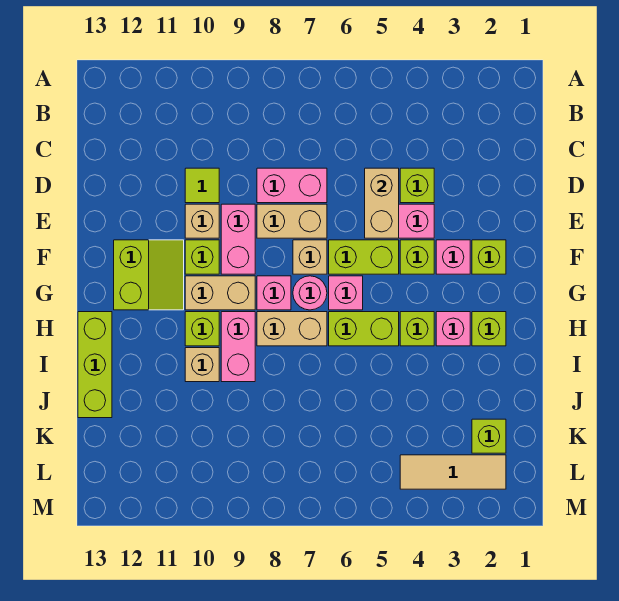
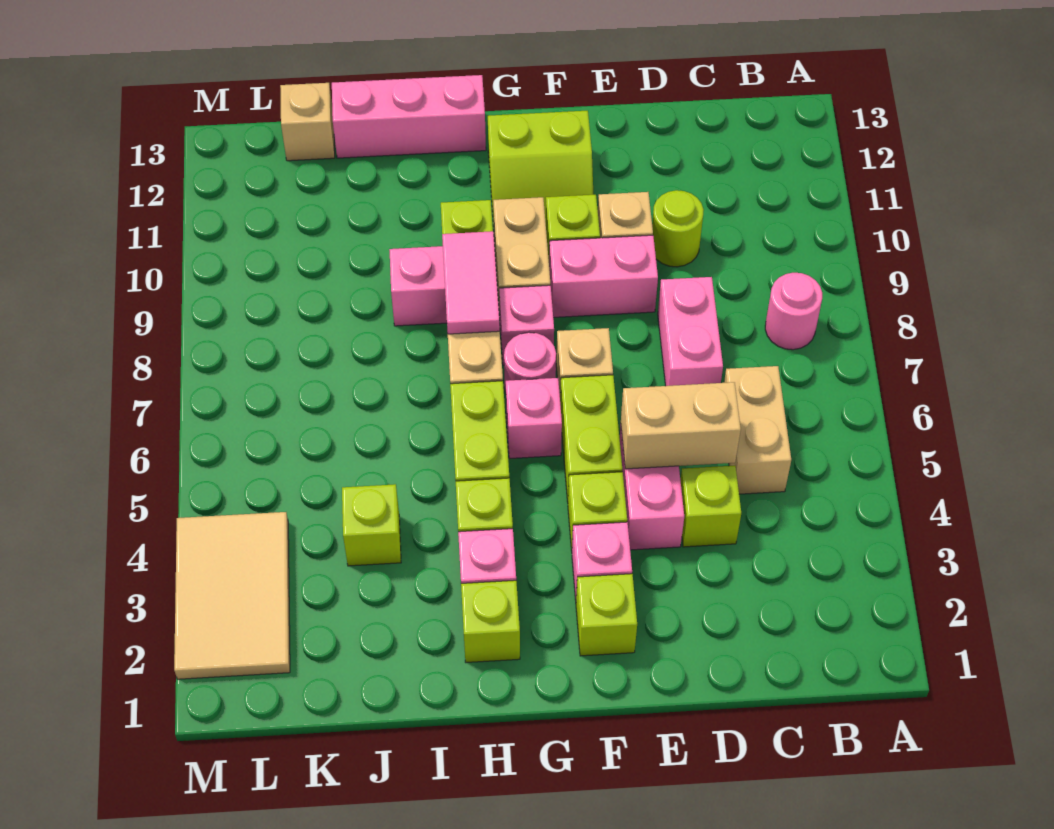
none -> pink 1x1 round brick [765,273,822,350]
lime 1x1 tile [185,168,219,203] -> lime 1x1 round brick [652,190,704,267]
tan 1x2 brick [257,204,327,238] -> tan 1x2 brick moved to [724,366,791,494]
none -> pink 1x2 tile [442,231,500,334]
lime 1x3 brick [78,312,112,418] -> pink 1x3 brick [332,75,486,158]
tan 1x1 brick [185,348,219,382] -> tan 1x1 brick moved to [280,83,335,161]
lime 1x1 brick [472,419,506,453] -> lime 1x1 brick moved to [342,484,401,566]
tan 1x3 tile [400,455,506,489] -> tan 2x3 tile [174,512,290,679]

